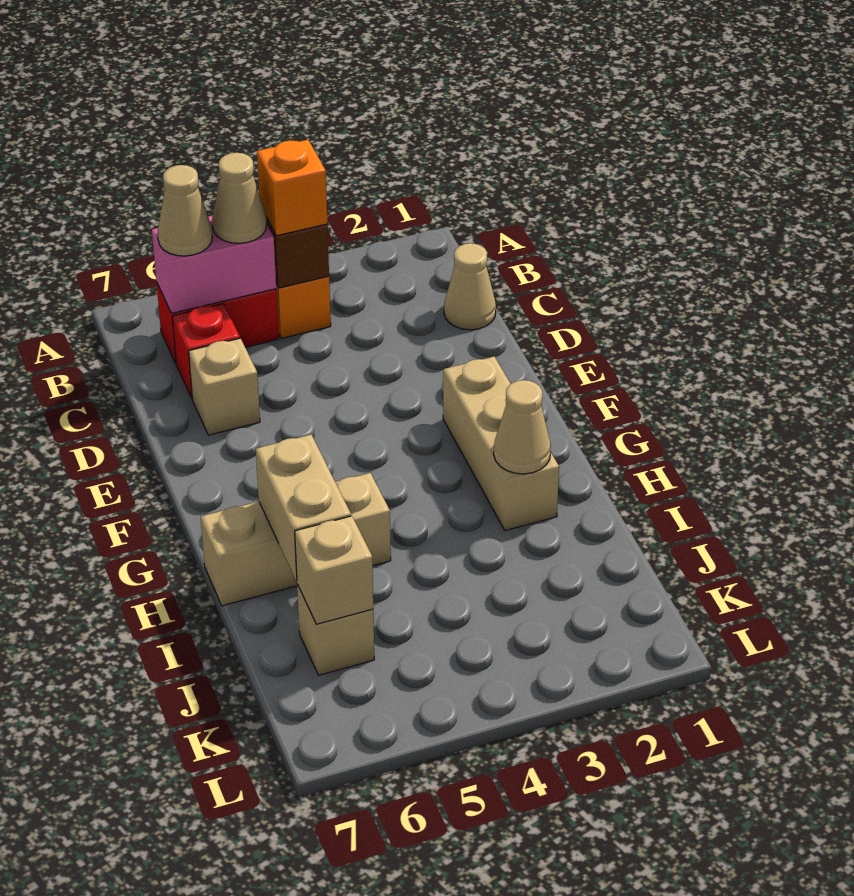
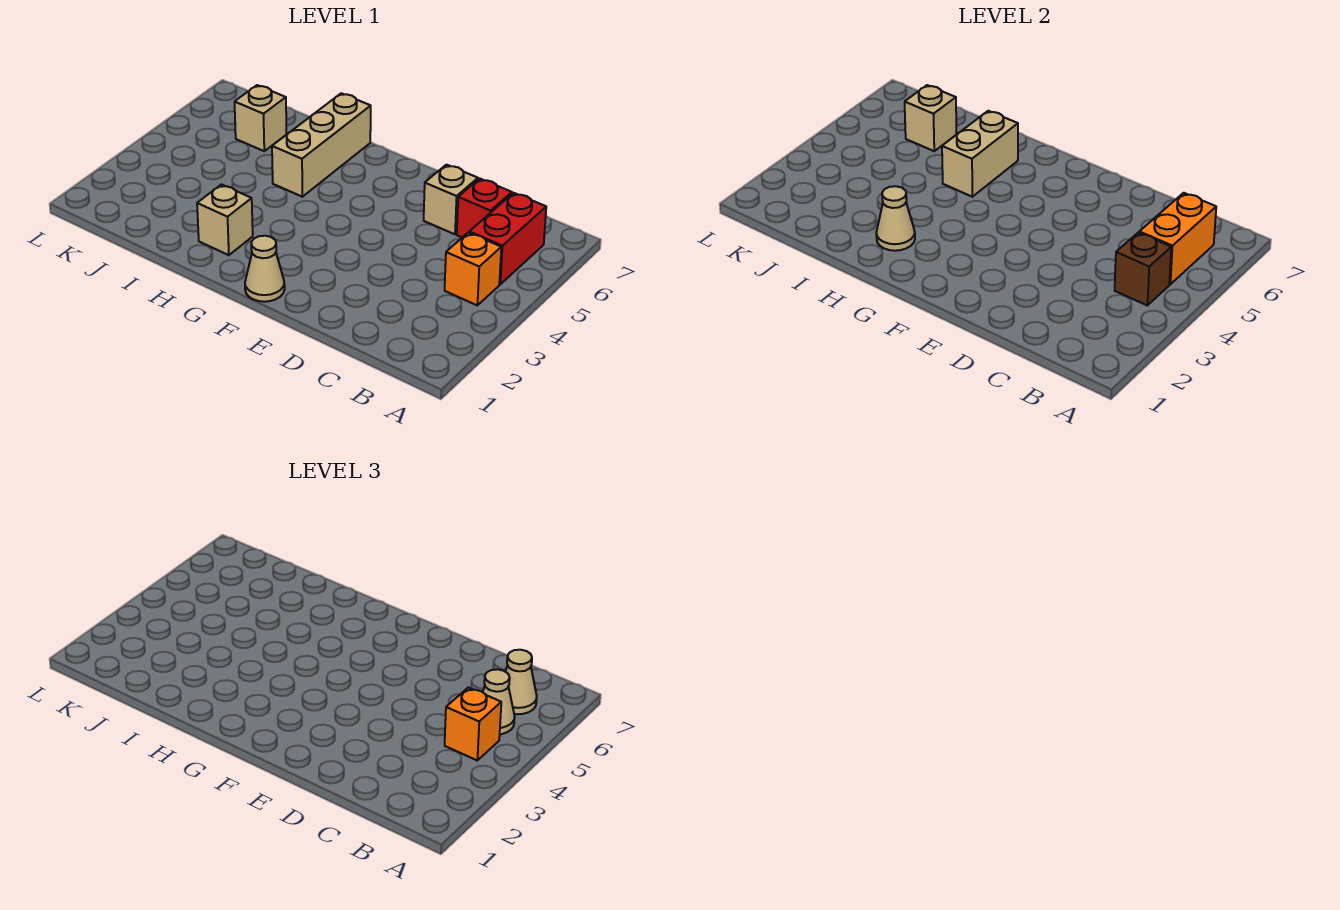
pink 1x2 brick [152,216,276,313] -> orange 1x2 brick [1139,193,1216,284]
tan 1x1 cone [444,243,496,330] -> tan 1x1 cone moved to [245,236,285,302]
tan 1x3 brick [443,356,559,530] -> tan 1x1 brick [197,185,253,255]
tan 1x2 brick [256,435,351,581] -> tan 1x2 brick turned to [942,111,1018,197]

